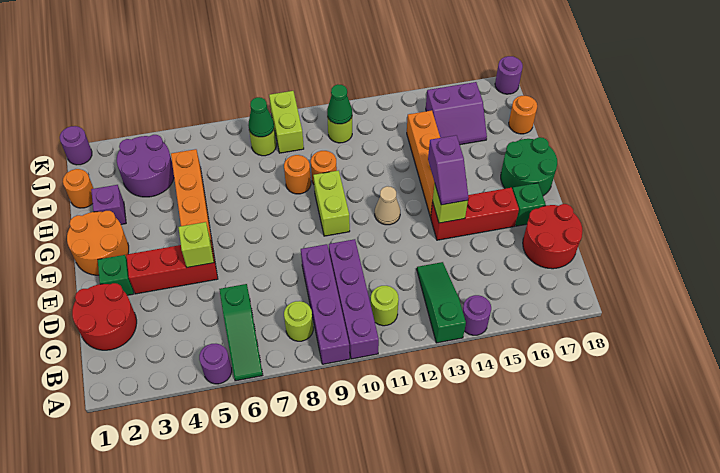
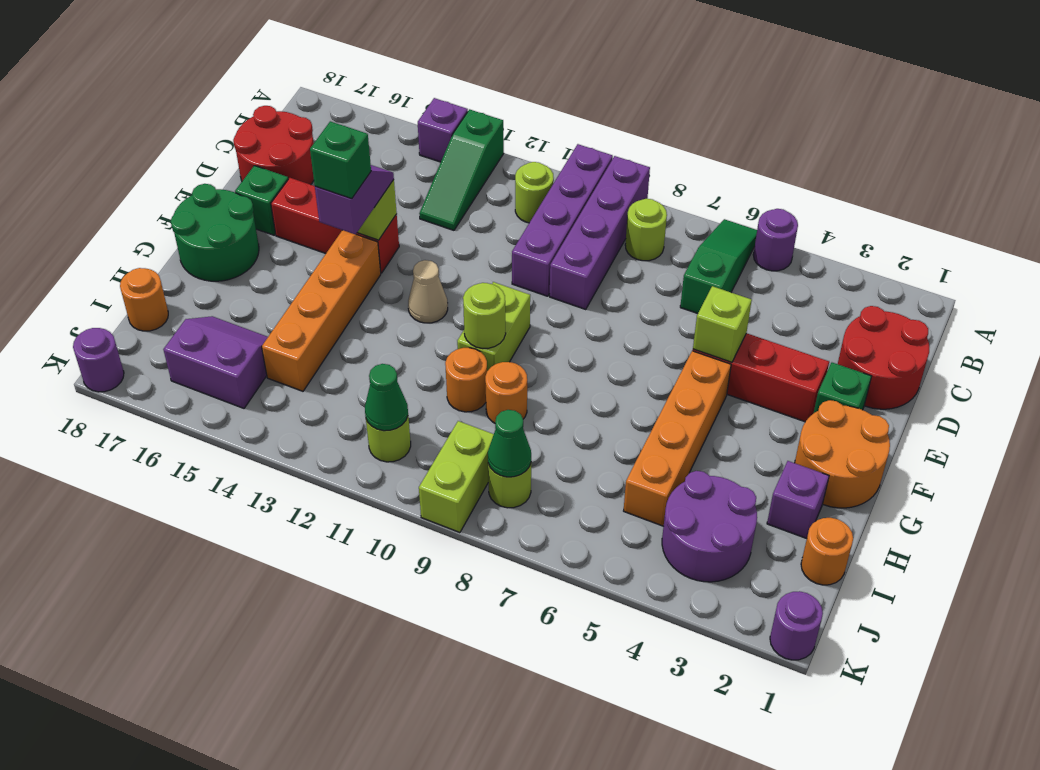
purple 1x1 round brick [463,295,491,335] -> purple 1x1 brick [418,98,468,162]
none -> green 1x1 brick [310,121,371,199]
none -> lime 1x1 round brick [463,283,506,348]

